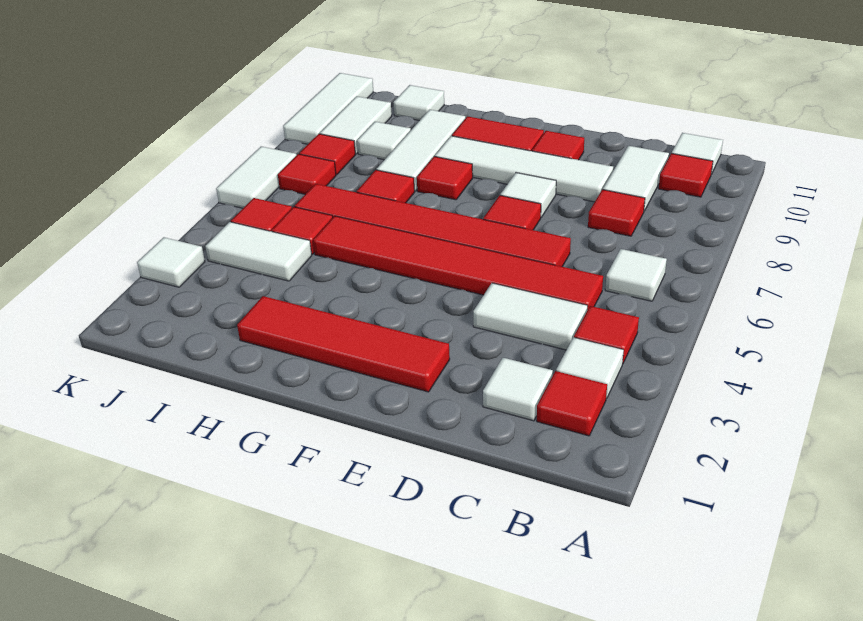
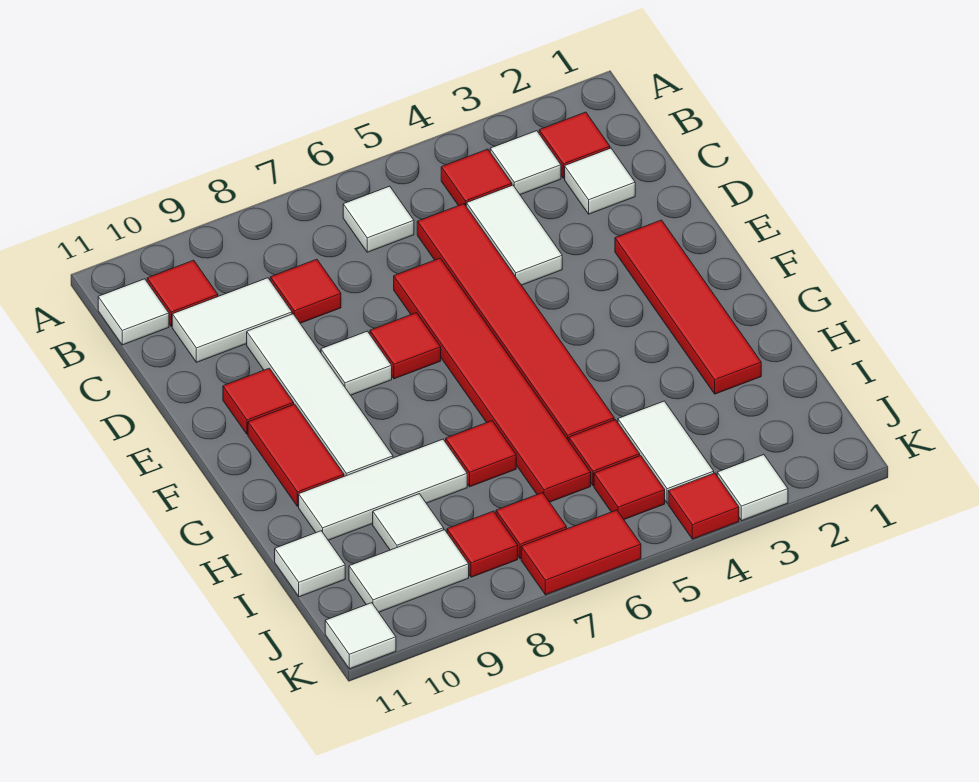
red 1x1 tile [417,156,473,200] -> red 1x1 tile moved to [668,473,739,539]
white 1x2 tile [216,146,297,208] -> red 1x2 tile [521,510,641,595]
white 1x3 tile [283,73,373,144] -> white 1x1 tile [325,603,396,669]

